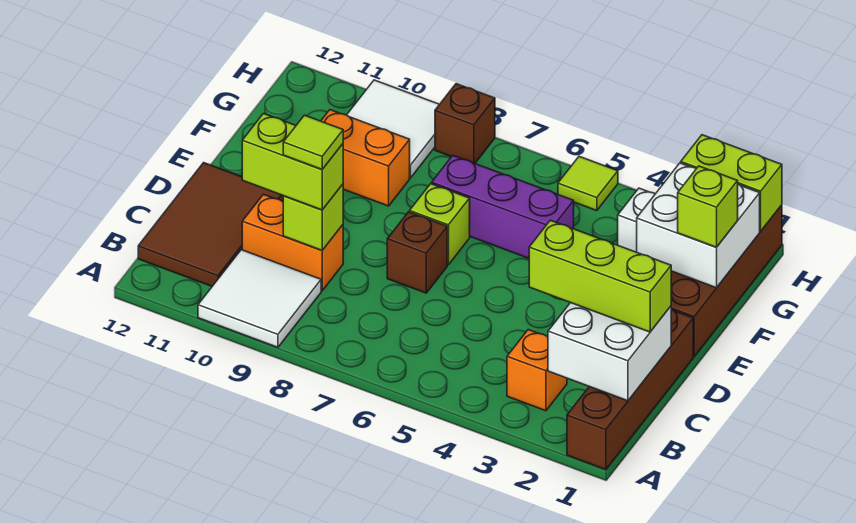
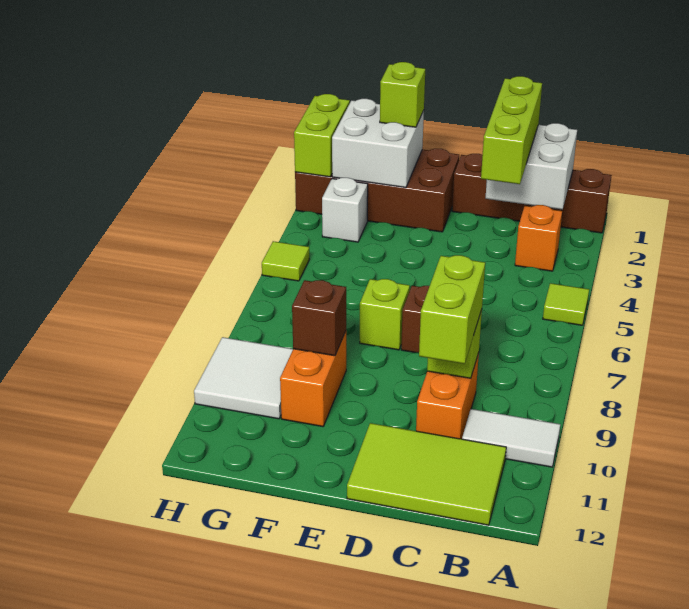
white 2x2 tile [198,250,321,347] -> white 1x2 tile [462,409,560,467]
brown 2x3 tile [138,163,283,286] -> lime 2x3 tile [347,423,506,525]
lime 1x1 tile [283,115,343,169] -> lime 1x1 tile moved to [543,283,589,325]
purple 1x3 brick [432,156,574,258] -> none
brown 1x1 brick [435,84,495,163] -> brown 1x1 brick moved to [292,280,346,356]

